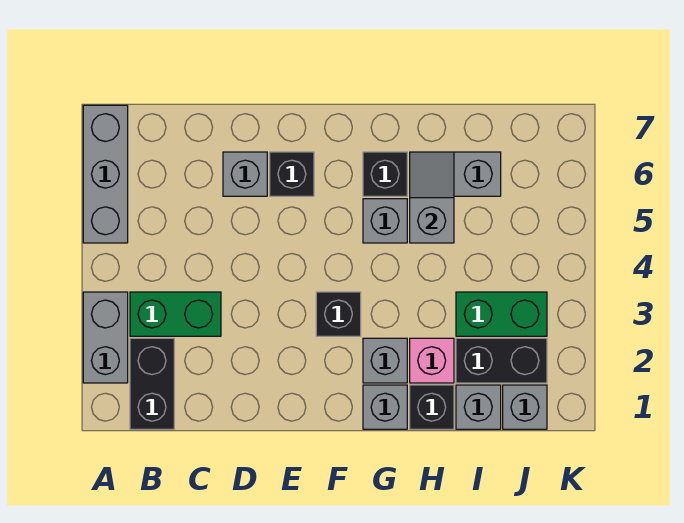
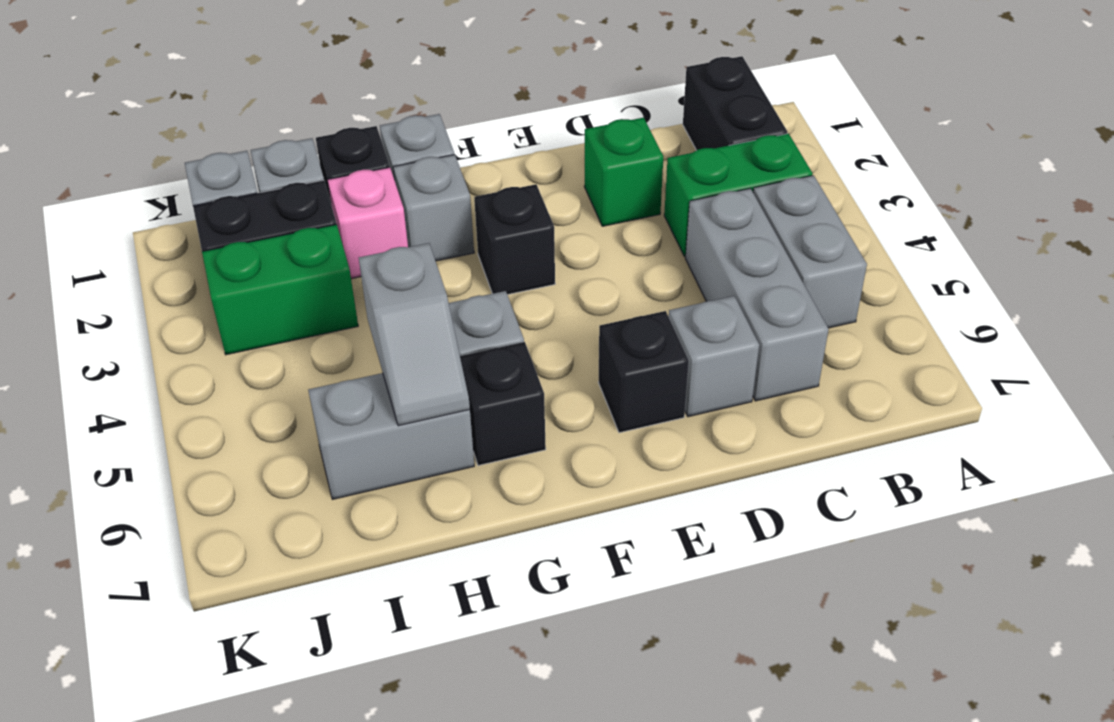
grey 1x2 brick [83,292,128,383] -> grey 1x2 brick moved to [753,175,867,328]
grey 1x3 brick [83,105,128,243] -> grey 1x3 brick moved to [685,188,829,401]
none -> green 1x1 brick [584,118,663,226]

